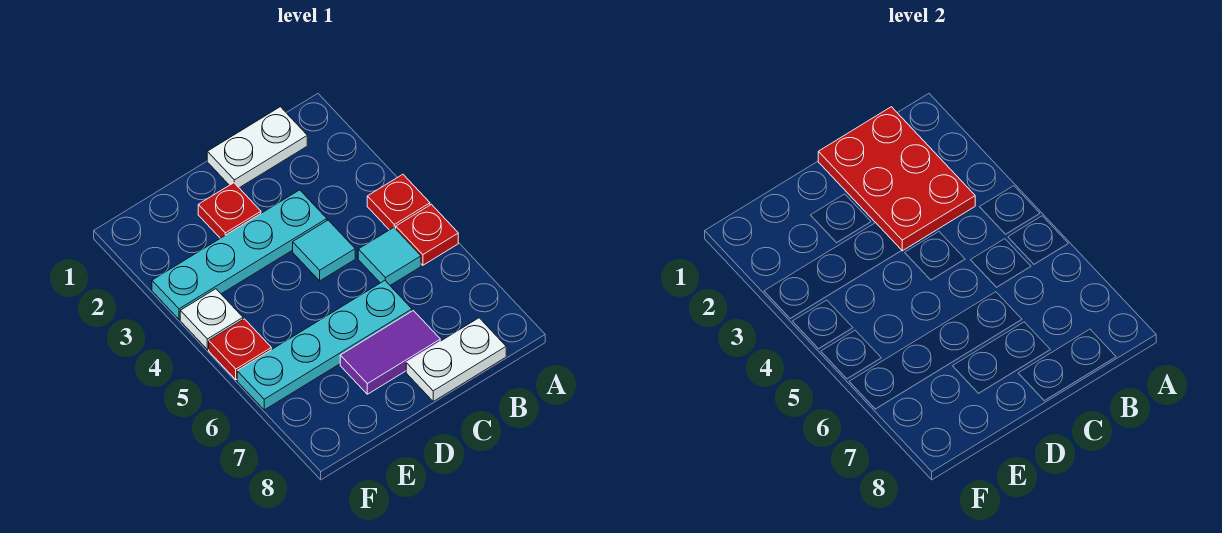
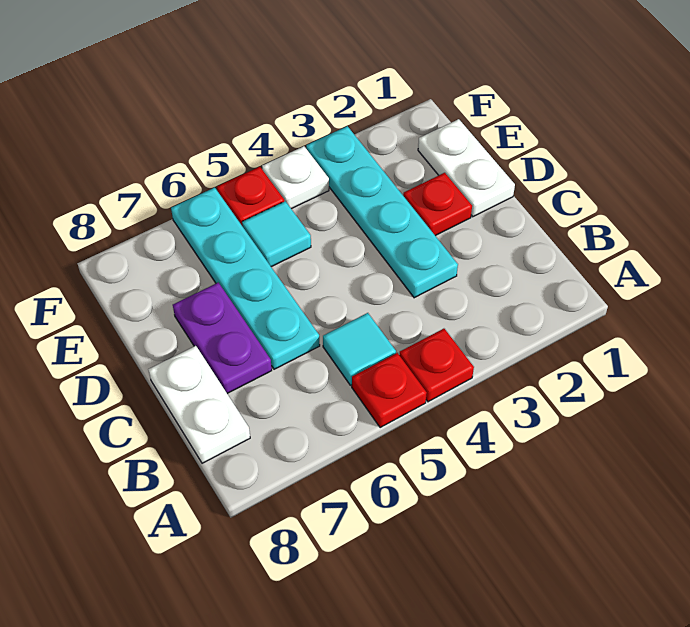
white 1x2 plate [207,107,307,188] -> white 1x2 plate moved to [418,119,515,217]
red 2x3 plate [818,107,975,251] -> none
cyan 1x1 tile [293,220,355,281] -> cyan 1x1 tile moved to [242,201,311,267]
purple 1x2 tile [340,311,440,394] -> purple 1x2 plate [173,282,272,394]

